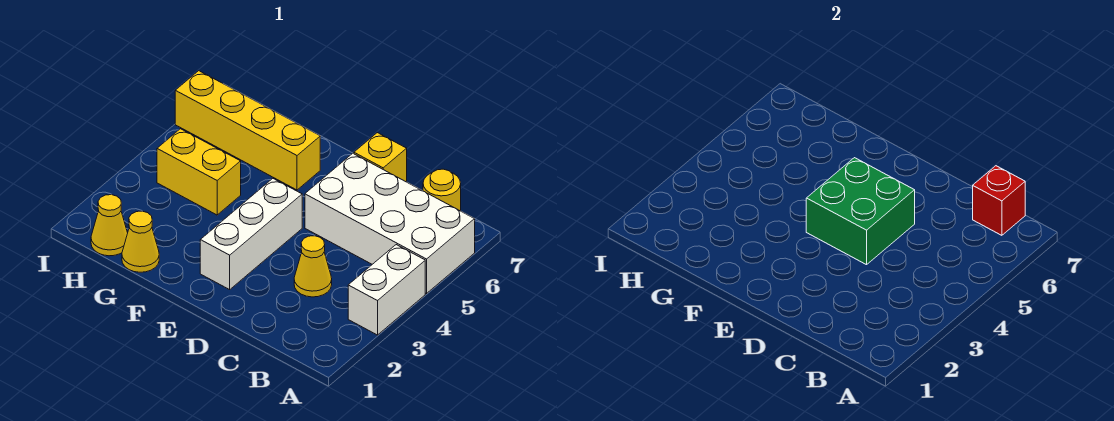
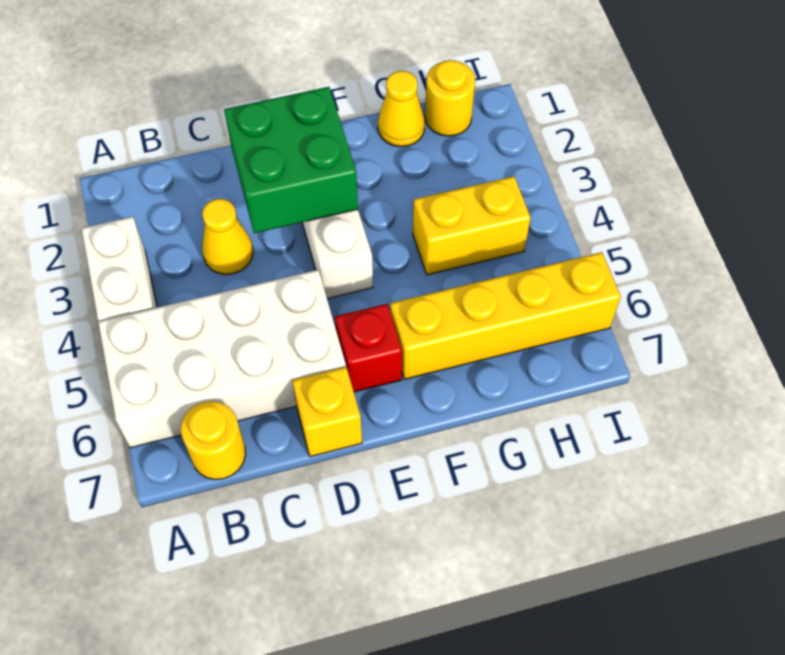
red 1x1 brick [973,166,1025,235] -> red 1x1 brick moved to [335,304,402,392]
green 2x2 brick [806,158,915,265] -> green 2x2 brick moved to [224,87,358,233]
yellow 1x1 cone [91,195,128,256] -> yellow 1x1 round brick [425,60,475,136]

